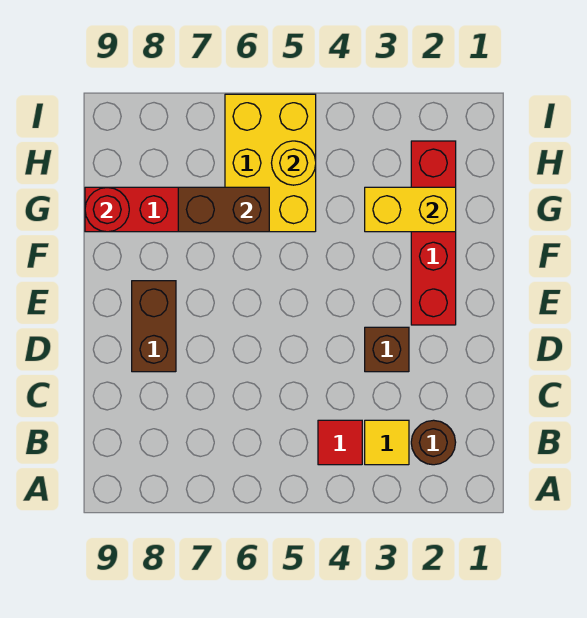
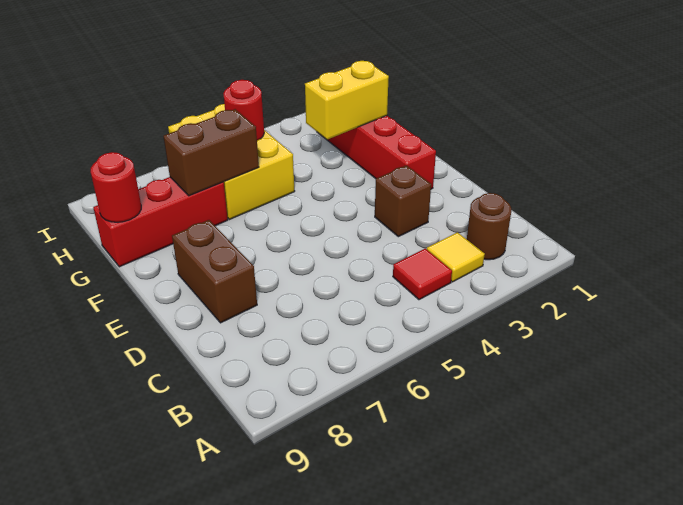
yellow 1x1 round brick [272,141,316,185] -> red 1x1 round brick [223,80,264,141]

